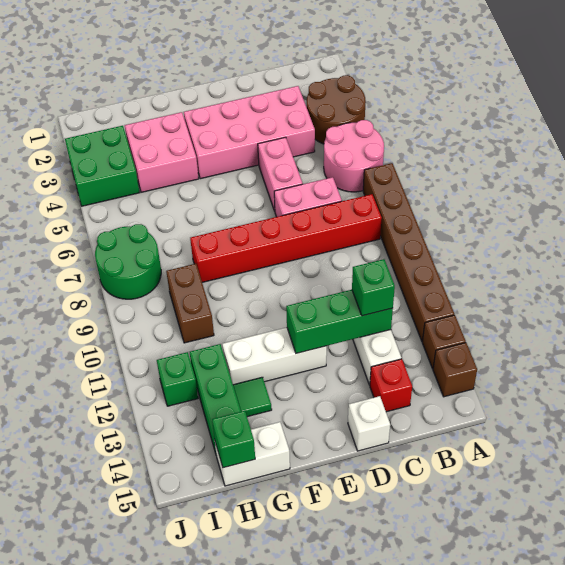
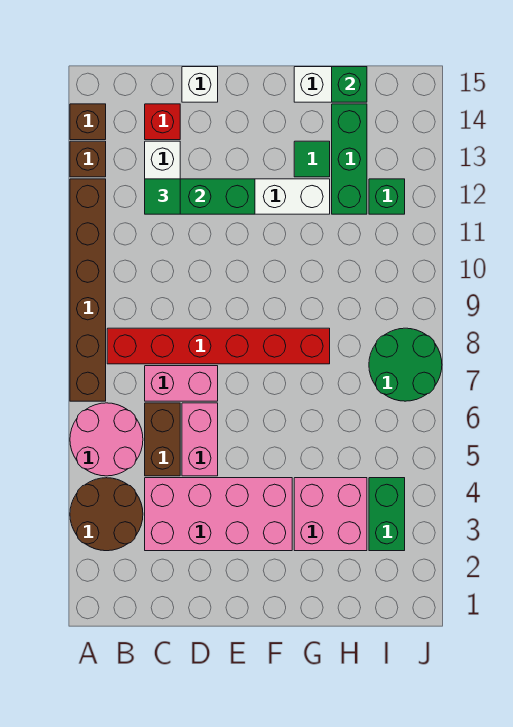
green 1x1 brick [352,259,395,316] -> green 1x1 tile [145,179,180,214]
brown 1x2 brick [166,264,214,343] -> brown 1x2 brick moved to [145,403,180,476]
green 2x2 brick [65,126,140,206] -> green 1x2 brick [369,478,405,551]

